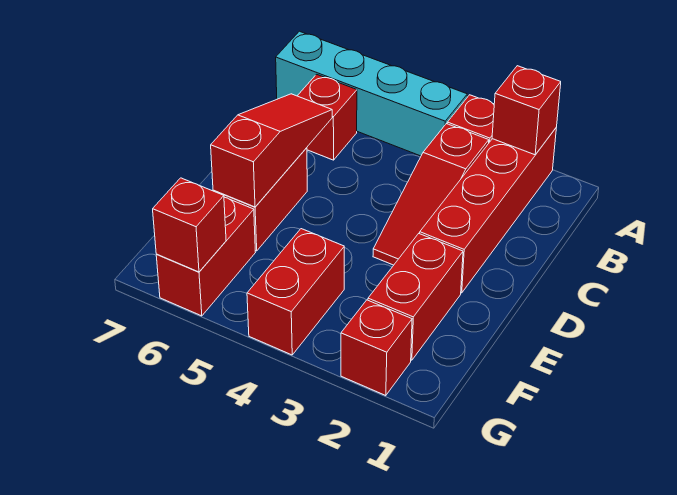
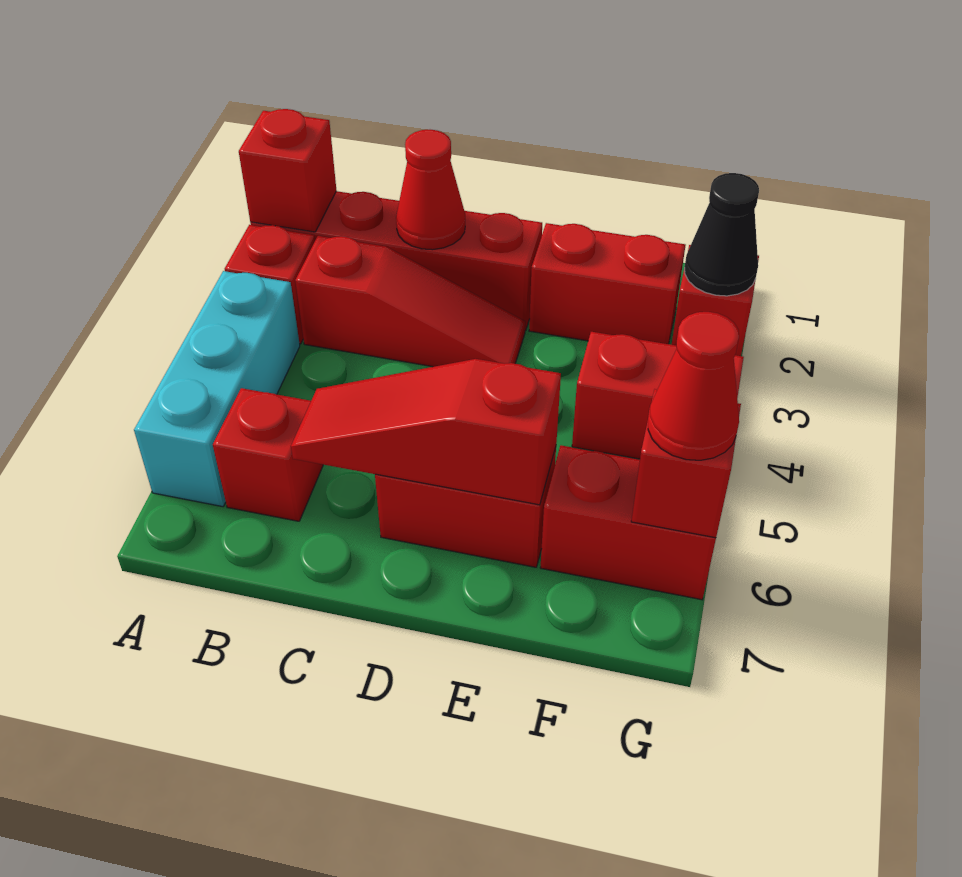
cyan 1x4 brick [276,31,467,156] -> cyan 1x3 brick [134,271,300,507]
none -> red 1x1 cone [396,130,465,250]
none -> black 1x1 cone [685,173,759,296]
none -> red 1x1 cone [648,312,739,460]

